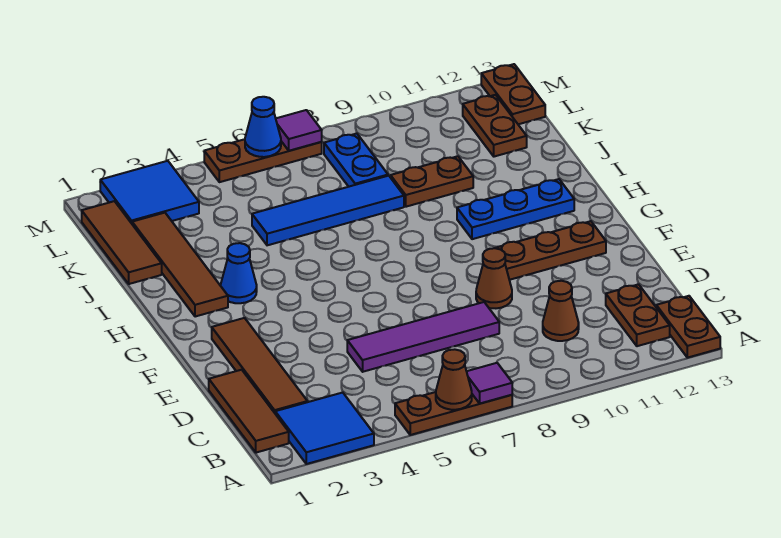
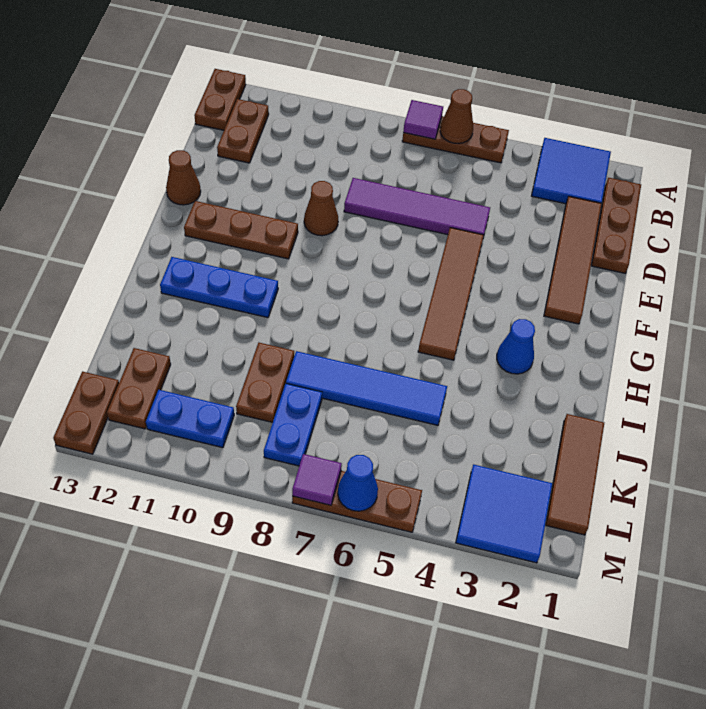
brown 1x3 tile [209,370,289,453] -> brown 1x3 plate [591,178,641,273]
brown 1x1 cone [543,281,579,341] -> brown 1x1 cone moved to [166,150,201,205]
brown 1x4 tile [132,213,228,317] -> brown 1x4 tile moved to [418,228,484,360]
brown 1x2 plate [391,156,473,207] -> brown 1x2 plate turned to [236,343,294,422]
none -> blue 1x2 plate [146,390,234,448]

